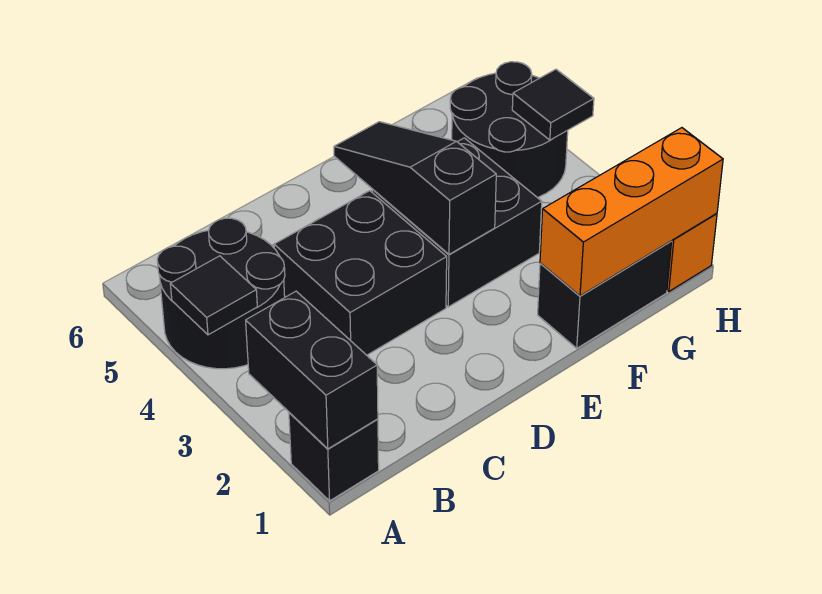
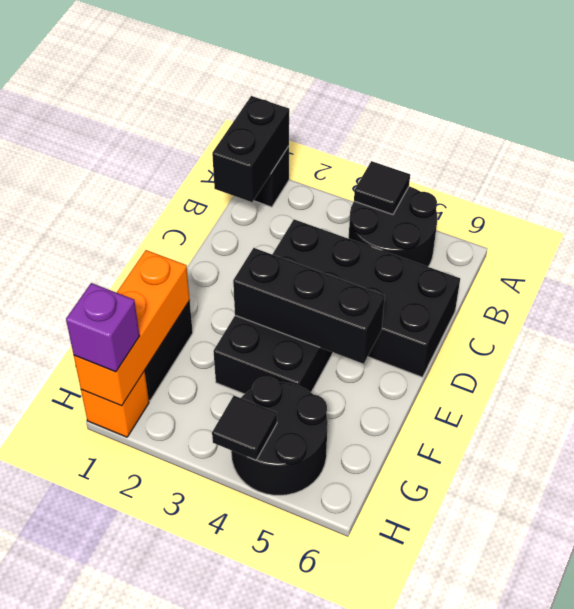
black 1x2 brick [246,291,378,449] -> black 1x2 brick turned to [212,96,289,202]
black 2x2 brick [274,191,447,355] -> black 2x4 brick [272,219,460,377]
black 1x3 slope [334,122,496,254] -> black 1x3 brick [233,248,385,364]
none -> purple 1x1 brick [66,283,140,372]

